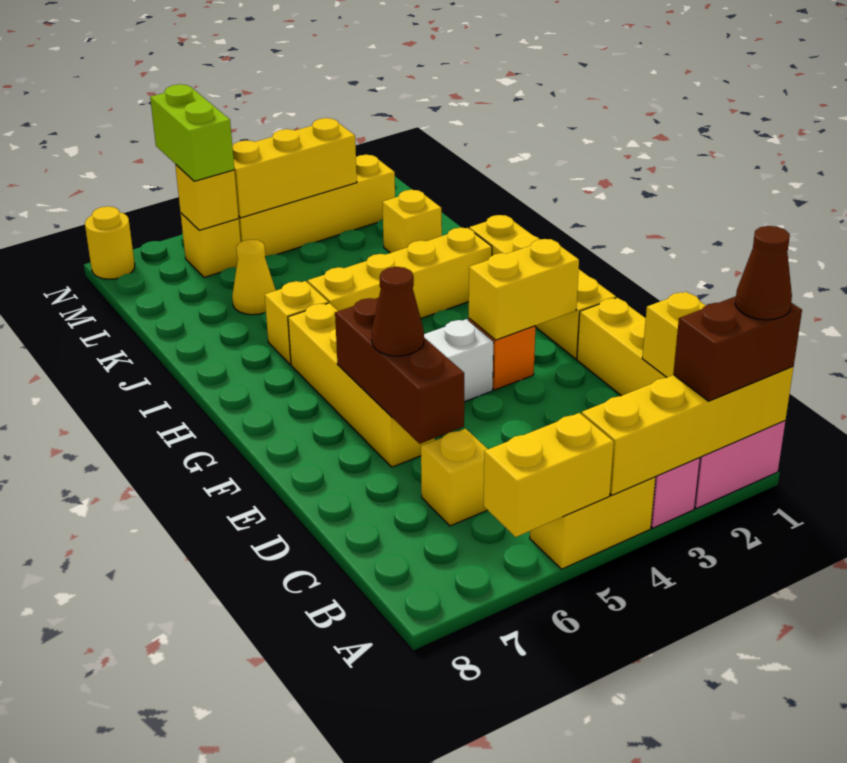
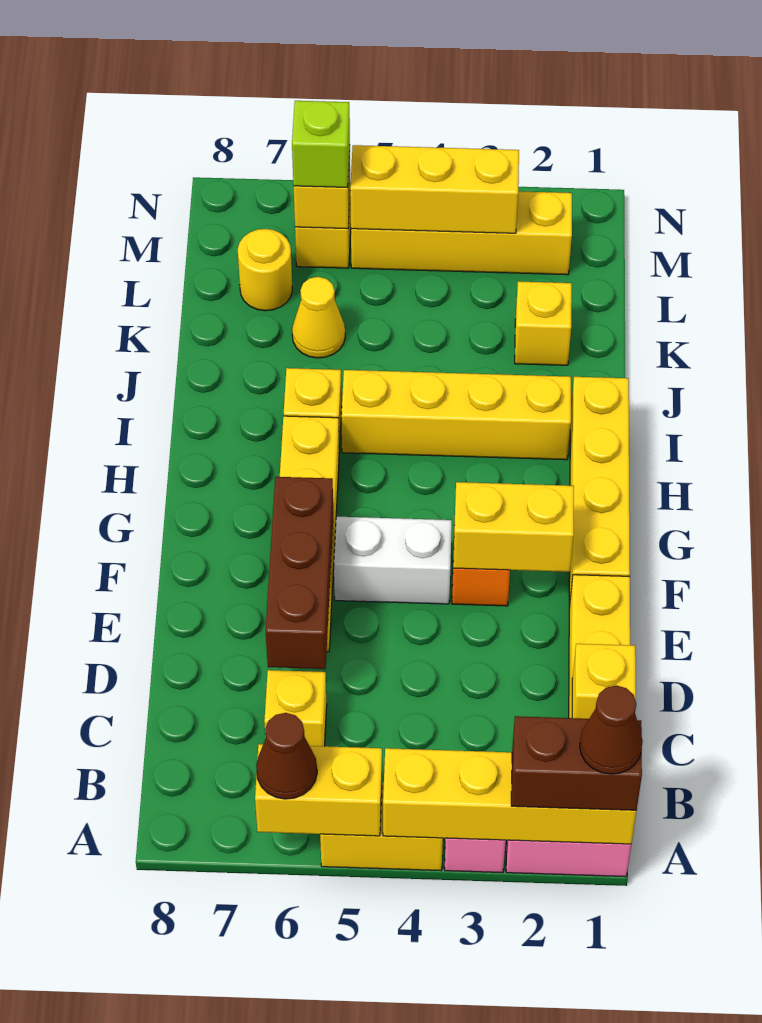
brown 1x1 cone [372,267,424,356] -> brown 1x1 cone moved to [256,713,317,799]
lime 1x2 brick [150,84,234,181] -> lime 1x1 brick [292,101,350,187]
yellow 1x1 round brick [85,206,135,279] -> yellow 1x1 round brick moved to [238,229,292,311]

